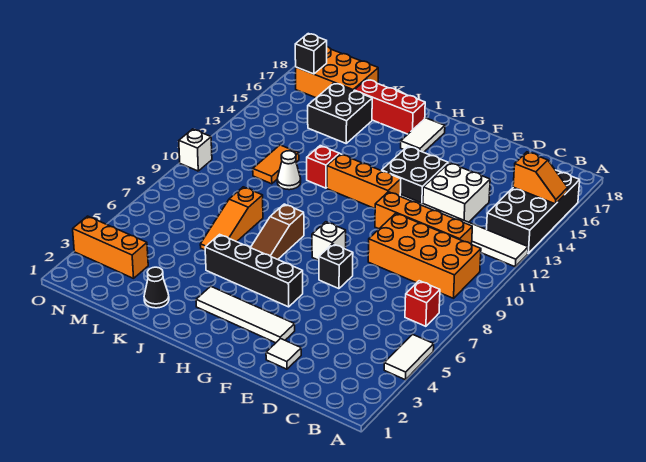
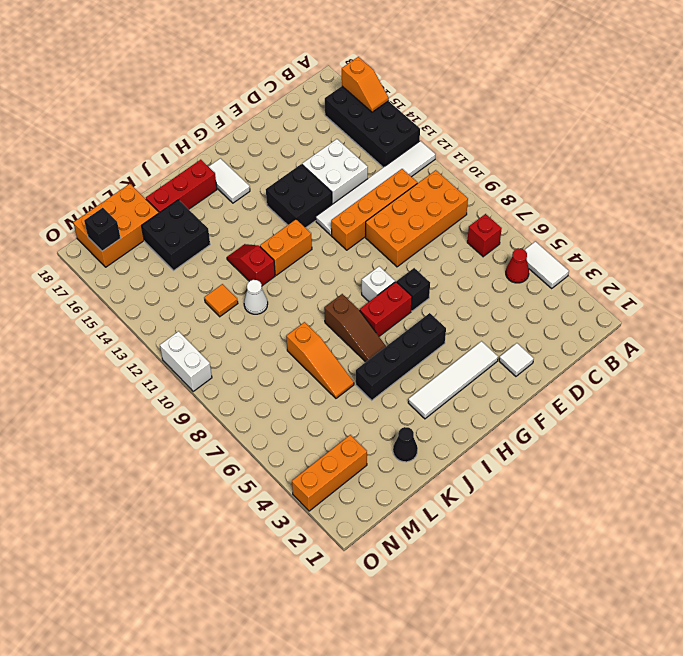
orange 1x2 slope [513,152,568,204] -> orange 1x2 slope turned to [342,57,389,112]
none -> red 1x1 cone [506,248,529,283]
none -> red 1x2 brick [360,282,412,336]
orange 1x3 brick [327,154,401,209] -> orange 1x2 brick [260,219,312,275]
orange 1x2 tile [253,145,299,184] -> orange 1x1 tile [204,284,238,317]
white 1x1 brick [179,129,212,171] -> white 1x2 brick [160,331,212,391]

